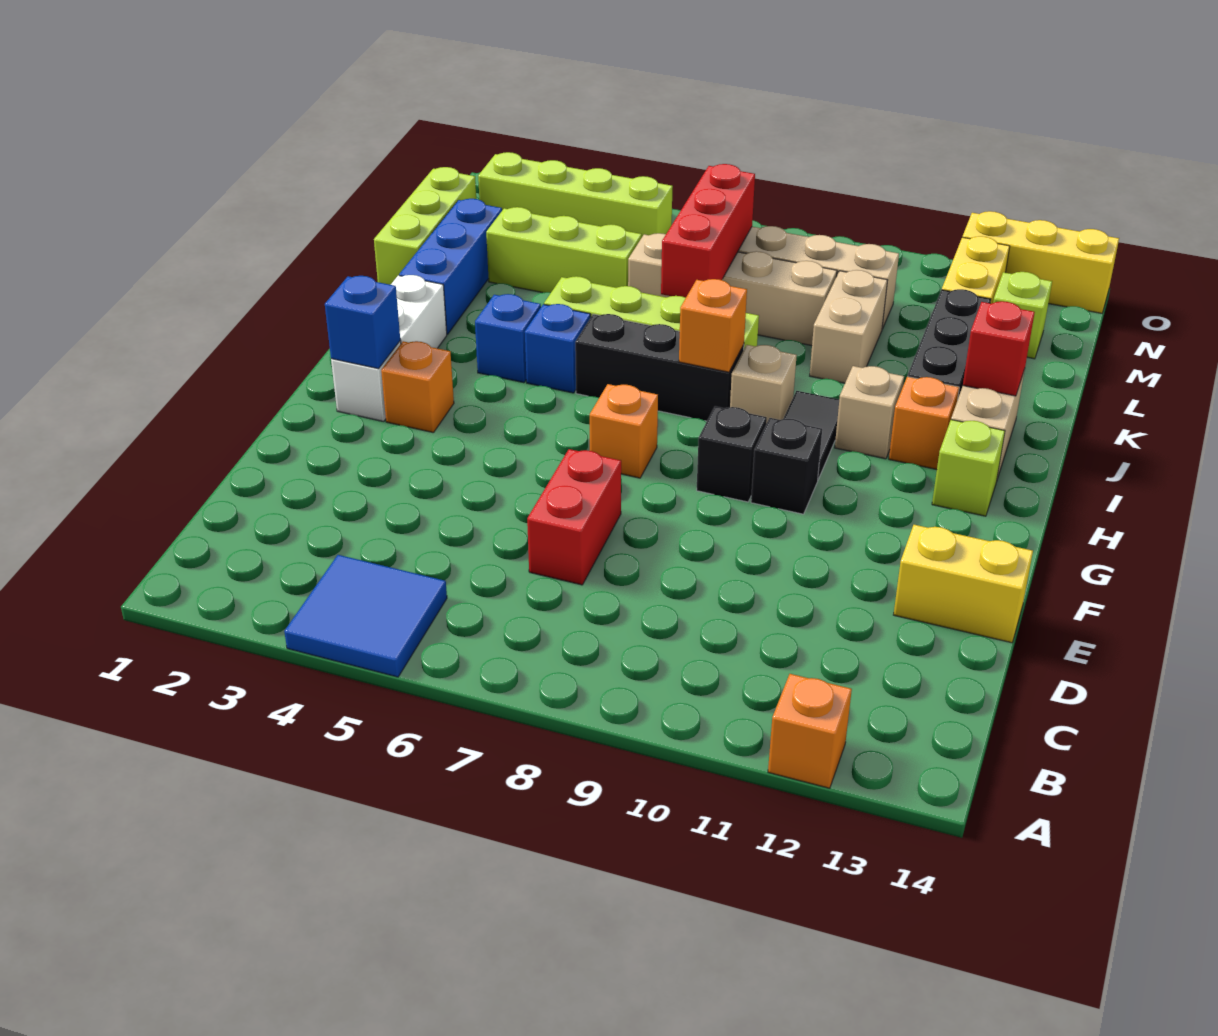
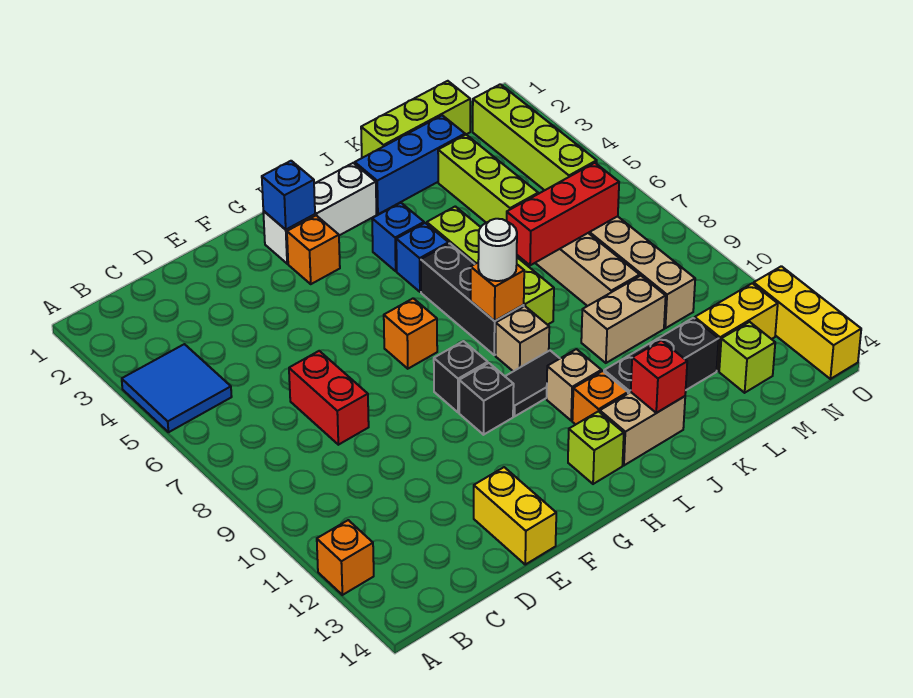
red 1x2 brick [527,449,621,585] -> red 1x2 brick turned to [289,351,369,445]
none -> white 1x1 round brick [478,219,517,281]

